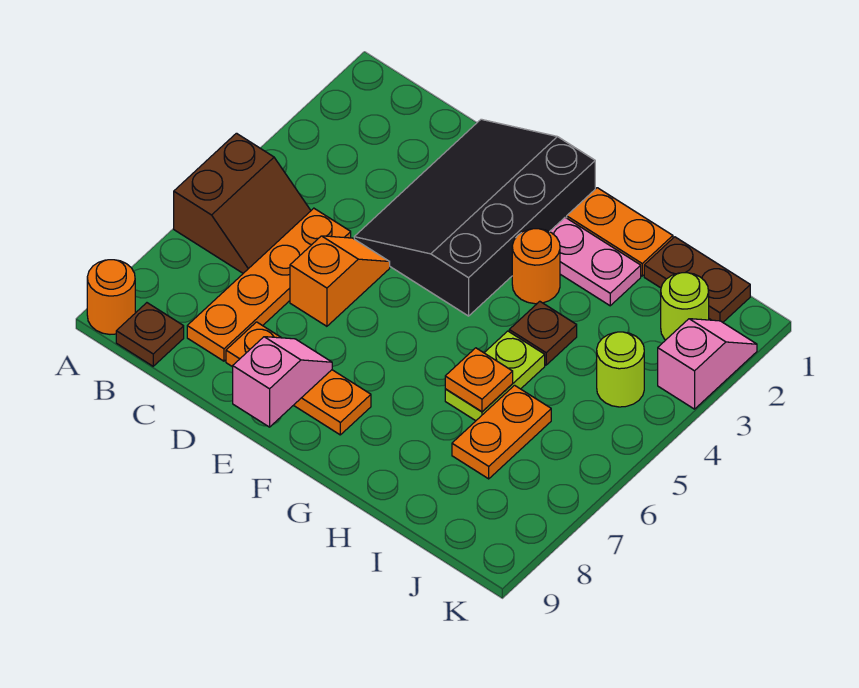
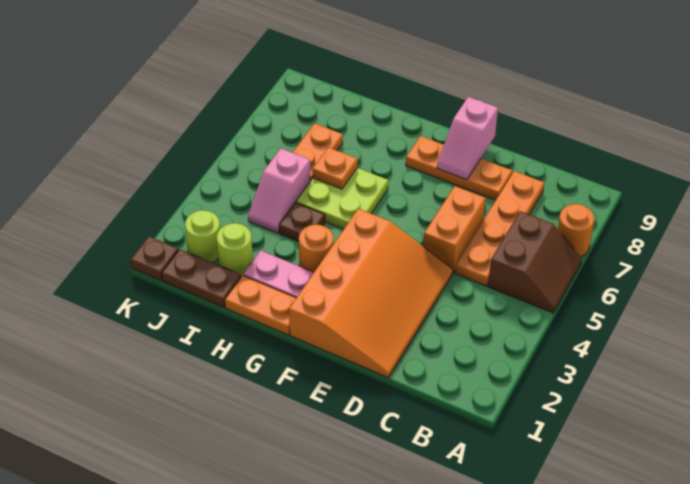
brown 2x2 slope [174,133,311,273] -> brown 2x2 slope turned to [488,211,582,313]
orange 1x1 round brick [87,260,135,334] -> orange 1x1 round brick moved to [558,204,594,257]
brown 1x1 plate [116,303,184,366] -> brown 1x1 plate moved to [131,236,178,281]
black 3x4 slope [354,119,595,316] -> orange 3x4 slope [289,209,453,378]
orange 1x2 slope [290,236,390,326] -> orange 1x2 brick [423,186,486,273]
lime 1x2 plate [445,331,545,421] -> lime 2x2 plate [296,168,388,229]
lime 1x1 round brick [597,332,644,407] -> lime 1x1 round brick moved to [217,223,253,276]
pink 1x2 slope [658,319,757,409] -> pink 1x2 slope moved to [248,149,310,233]

